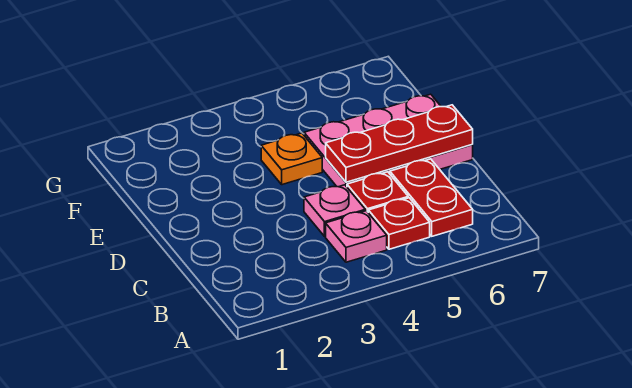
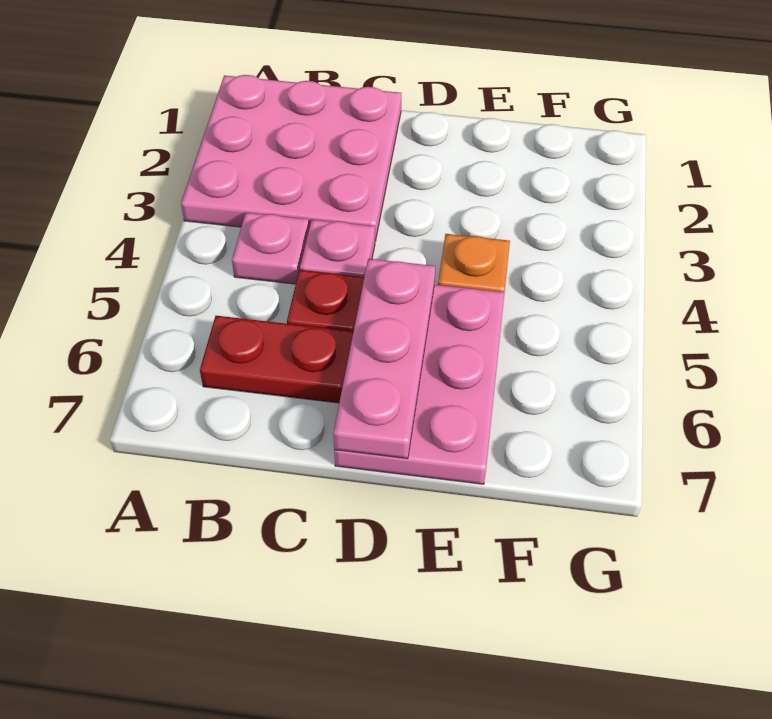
none -> pink 3x3 plate [181,75,401,241]
red 1x1 plate [368,198,430,249] -> none
red 1x3 plate [326,105,473,182] -> pink 1x3 plate [333,259,435,459]

